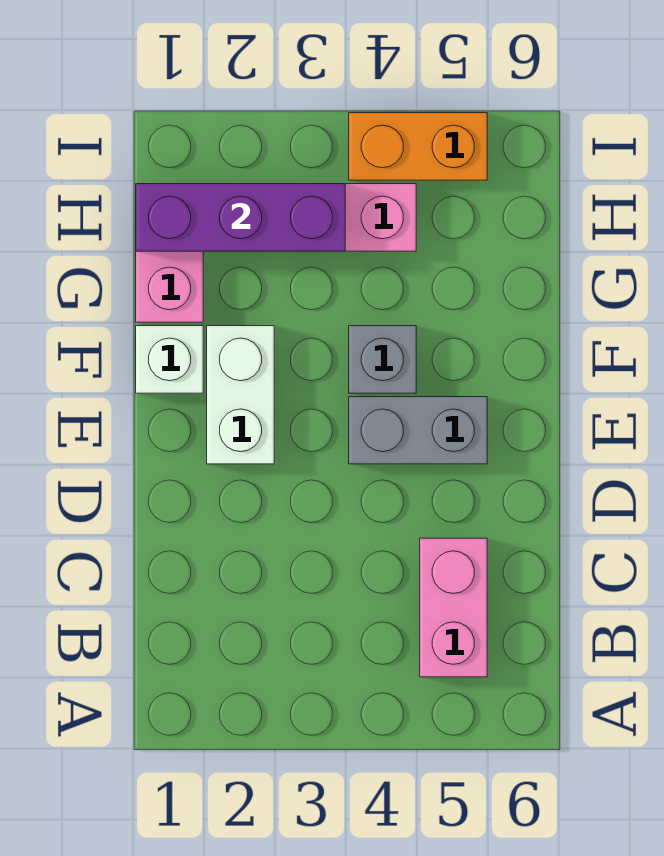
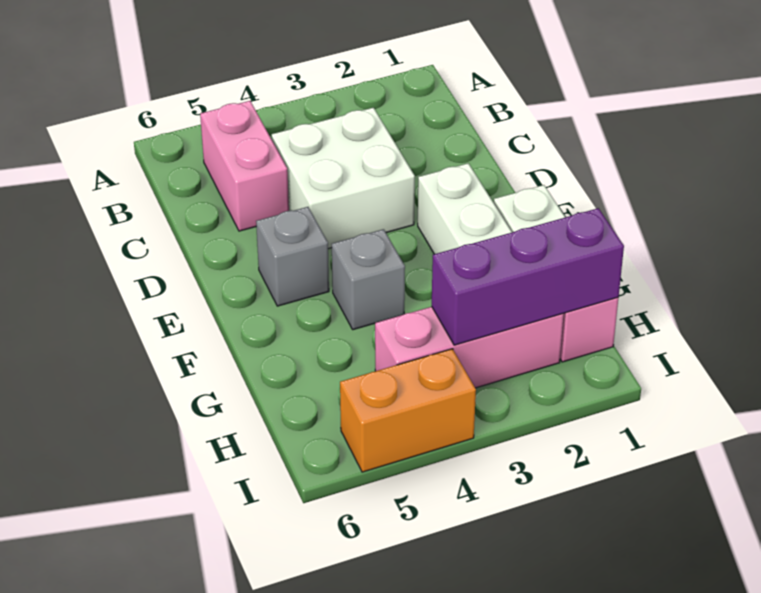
none -> white 2x2 brick [272,108,415,249]
grey 1x2 brick [349,397,487,464] -> grey 1x1 brick [256,207,329,306]

